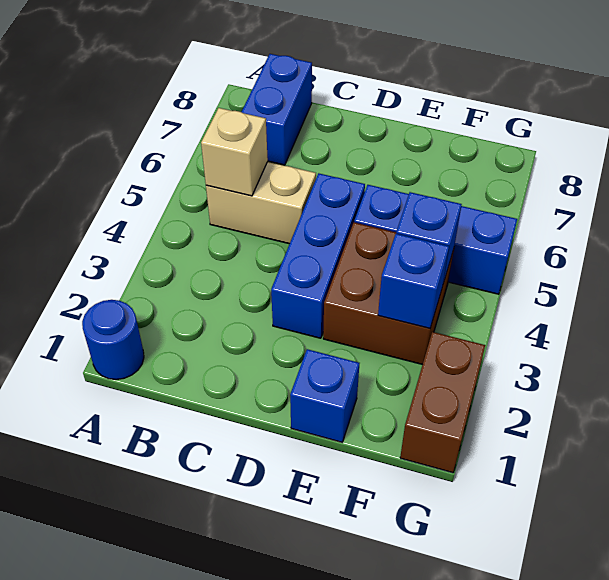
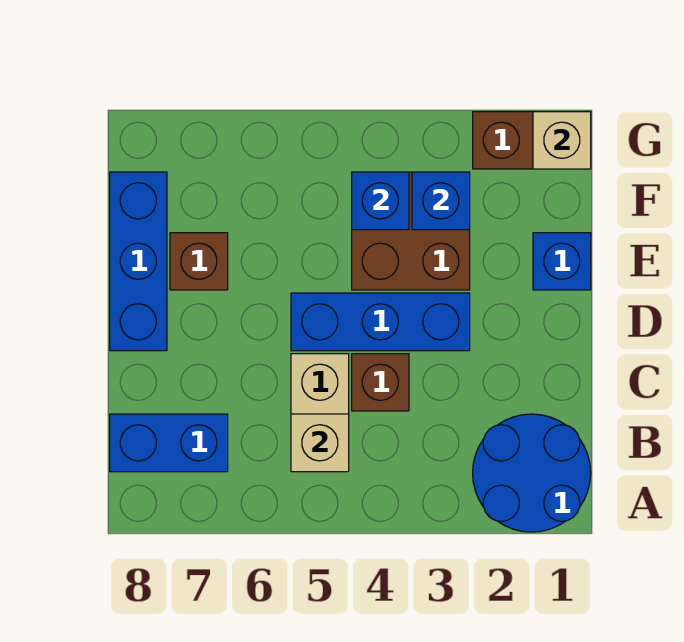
blue 1x1 round brick [82,300,144,380] -> blue 2x2 round brick [473,414,591,532]
none -> brown 1x1 brick [352,354,409,411]
blue 1x3 brick [354,185,517,294] -> blue 1x3 brick moved to [110,172,167,351]
none -> brown 1x1 brick [170,233,228,290]
none -> tan 1x1 brick [533,112,591,169]

